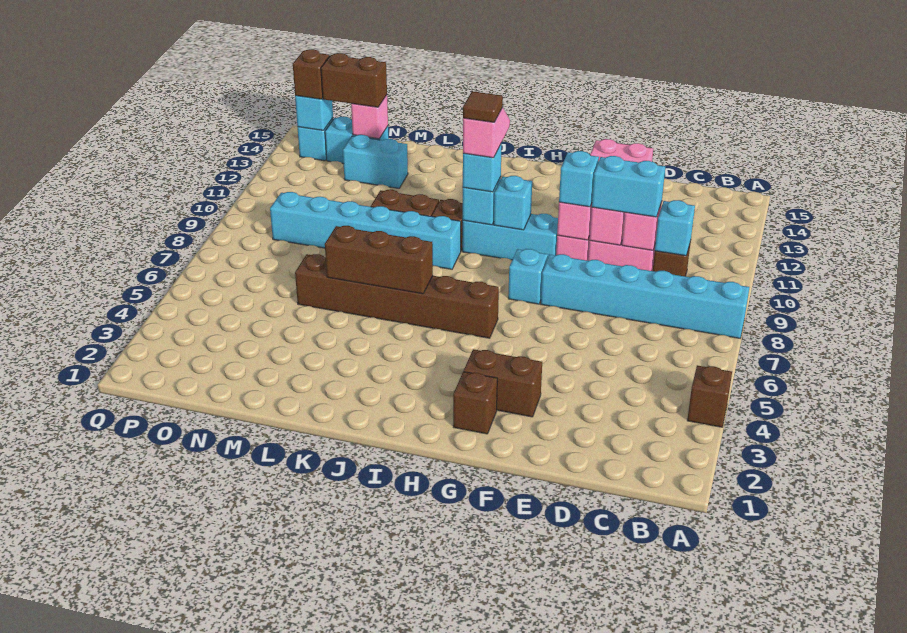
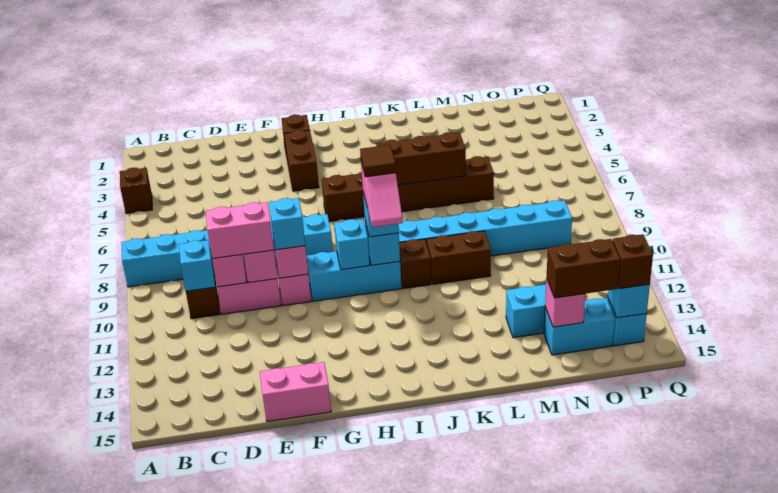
cyan 1x2 brick [592,156,665,217] -> pink 1x2 brick [206,202,274,259]
brown 1x2 brick [464,349,542,417] -> brown 1x2 brick turned to [284,130,319,191]

